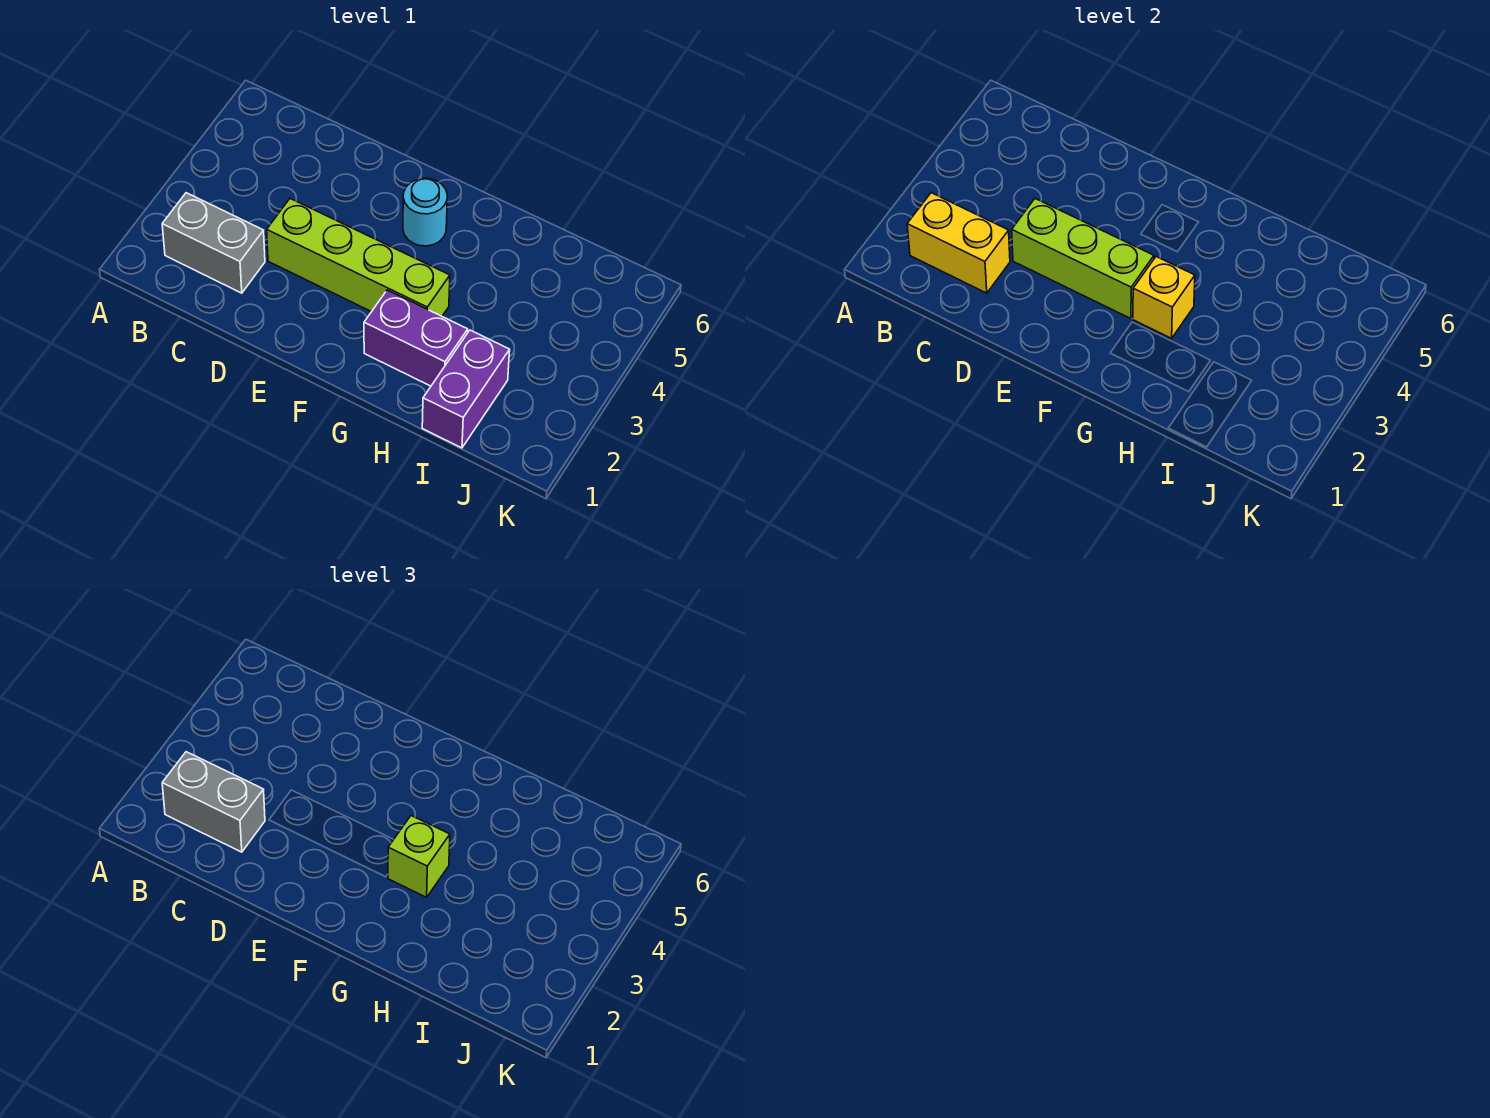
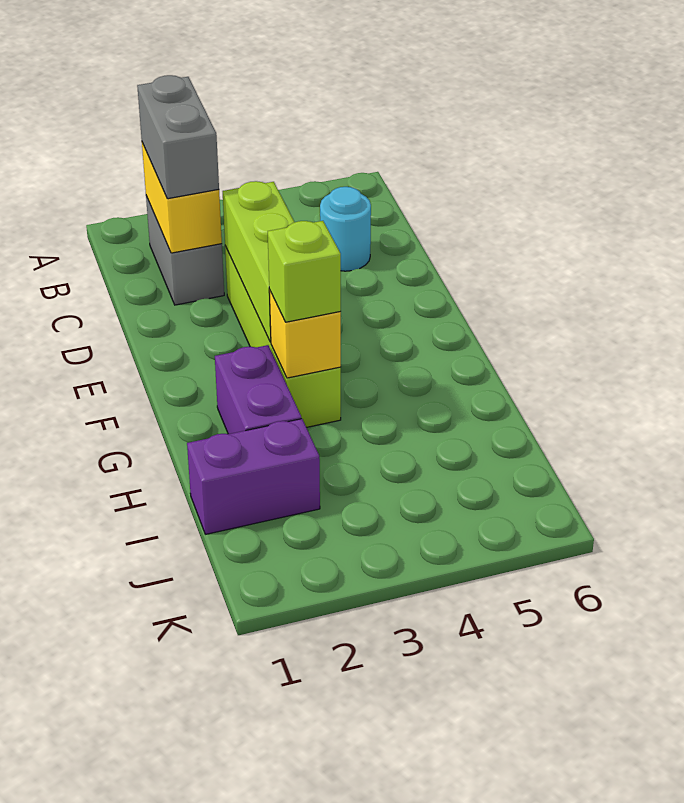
cyan 1x1 round brick [403,178,447,246] -> cyan 1x1 round brick moved to [320,187,371,271]

